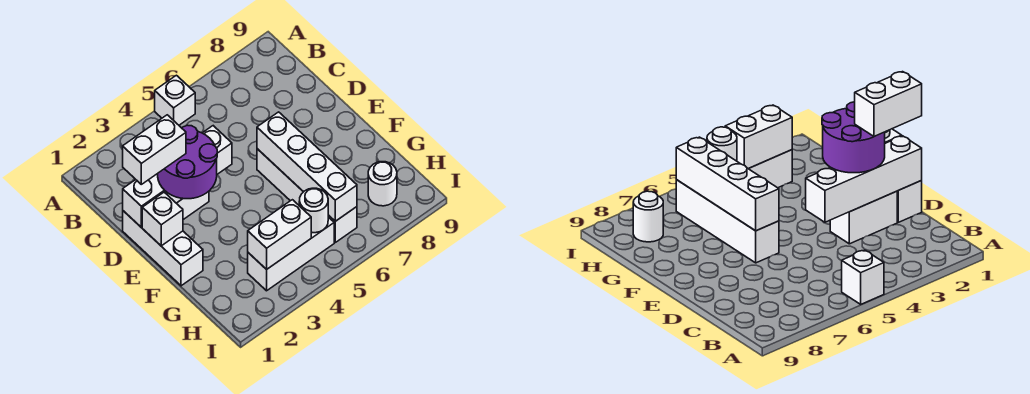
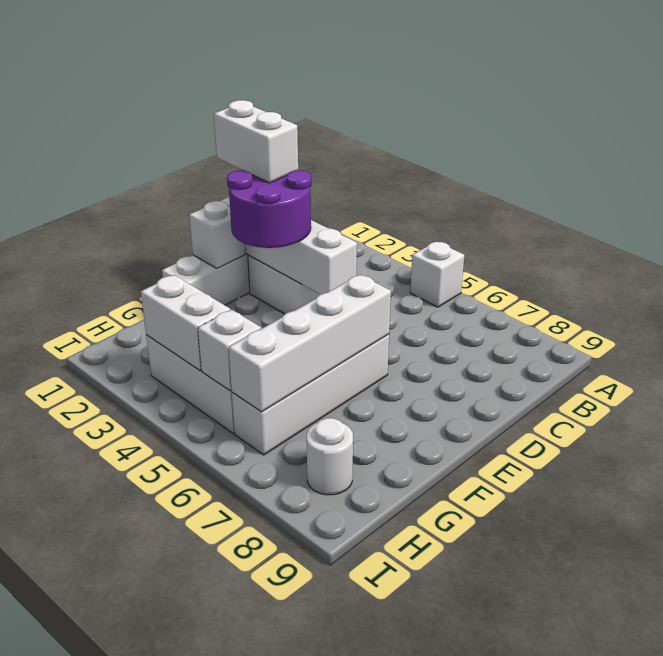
white 1x1 round brick [299,188,328,233] -> white 1x1 brick [198,310,261,391]

